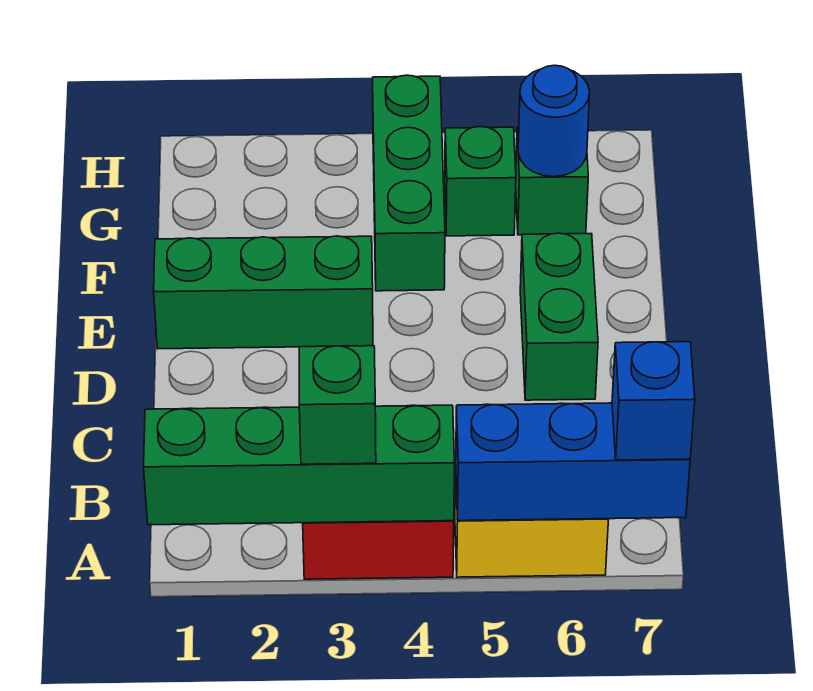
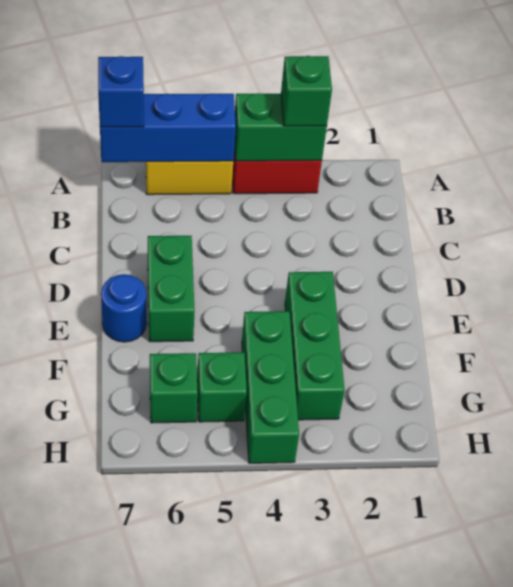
green 1x4 brick [144,405,455,525] -> green 1x2 brick [235,93,327,161]
green 1x3 brick [154,236,373,349] -> green 1x3 brick turned to [285,272,345,420]
blue 1x1 round brick [518,65,590,177] -> blue 1x1 round brick moved to [101,274,147,342]

